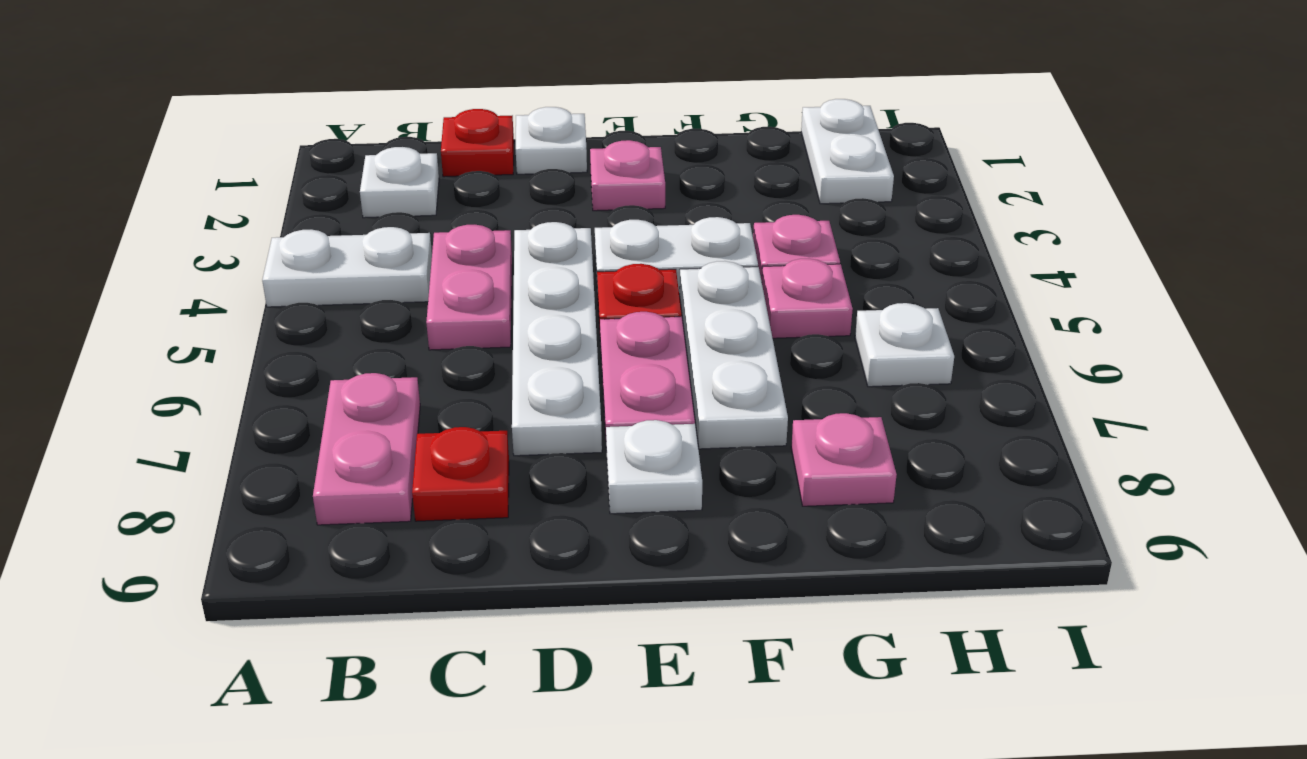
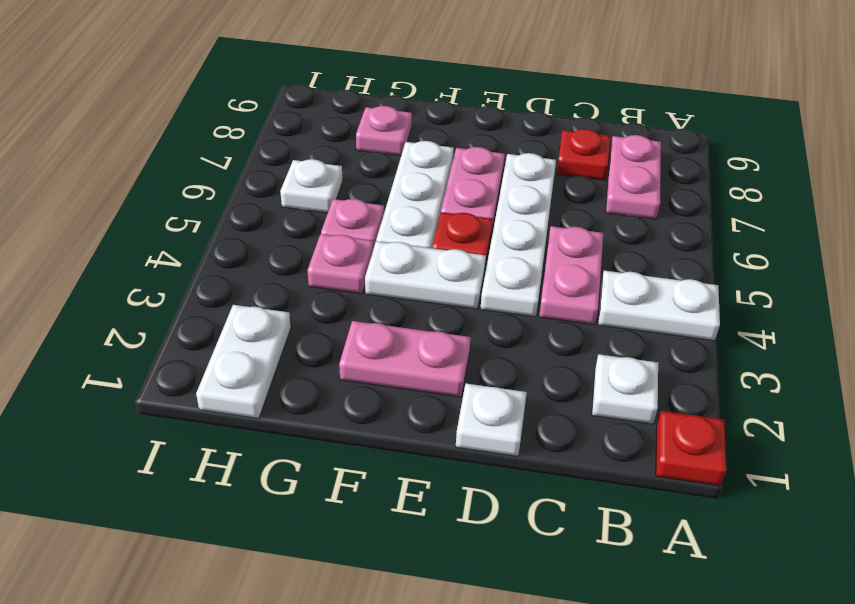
red 1x1 plate [441,109,514,177] -> red 1x1 plate moved to [656,411,727,486]
pink 1x1 plate [590,140,665,211] -> pink 1x2 plate [339,321,471,397]
white 1x1 plate [606,420,702,514] -> none

